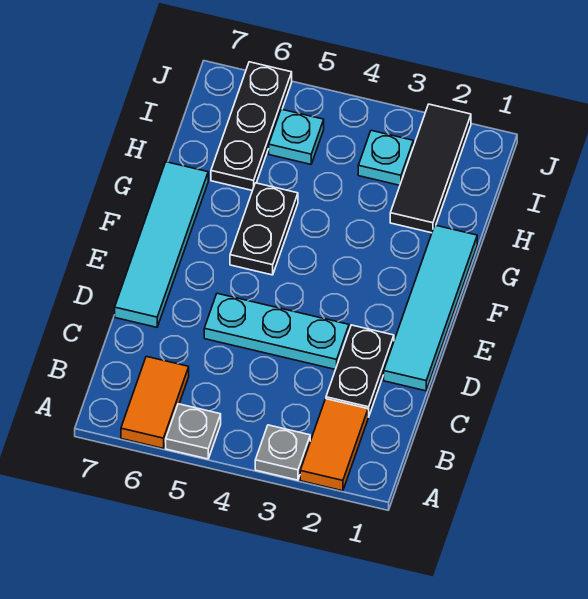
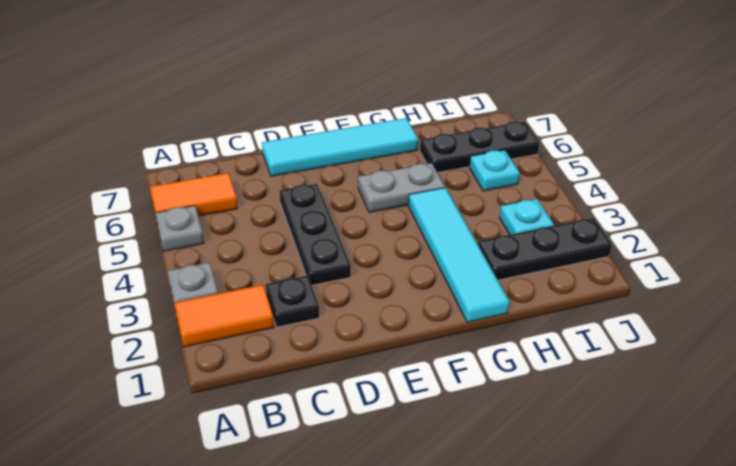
black 1x2 plate [326,325,394,417] -> black 1x1 plate [266,276,319,327]
cyan 1x4 tile [384,225,477,391] -> cyan 1x4 tile turned to [408,188,510,322]
cyan 1x3 plate [204,293,349,369] -> black 1x3 plate [280,184,351,285]
black 1x2 plate [230,183,298,275] -> grey 1x2 plate [358,163,445,212]
black 1x3 tile [390,104,471,233] -> black 1x3 plate [478,218,612,280]

